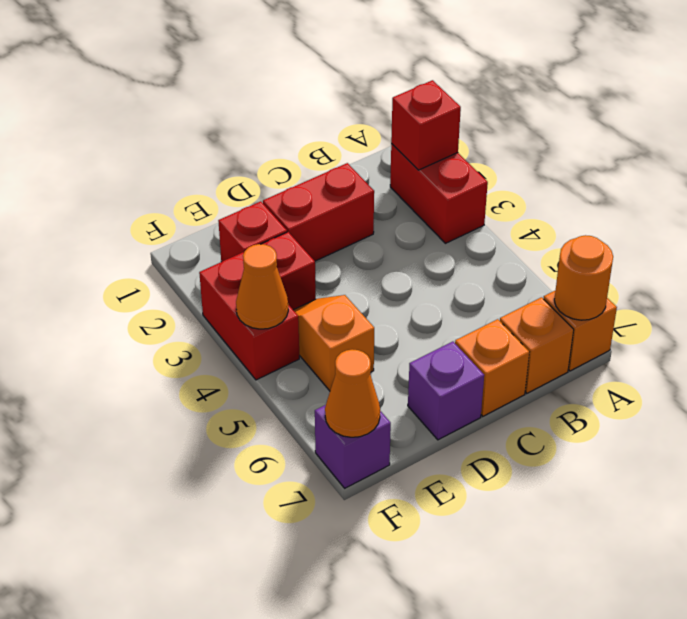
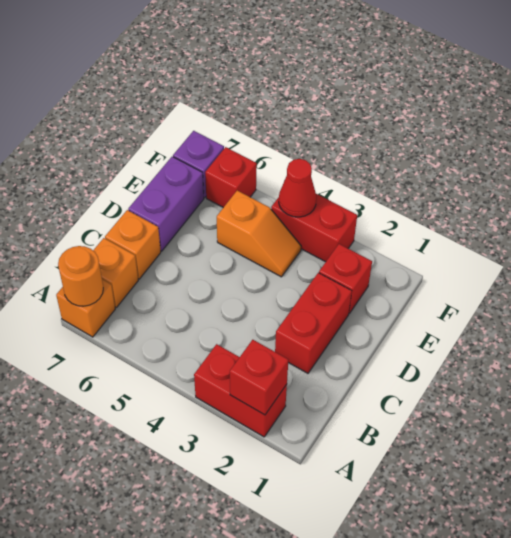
purple 1x1 brick [408,342,484,440] -> purple 1x2 brick [128,157,204,251]
red 1x1 brick [262,232,316,310] -> red 1x1 brick moved to [205,147,257,208]
orange 1x1 cone [236,244,288,329] -> red 1x1 cone [279,159,317,217]
orange 1x1 cone [325,349,380,437] -> none

